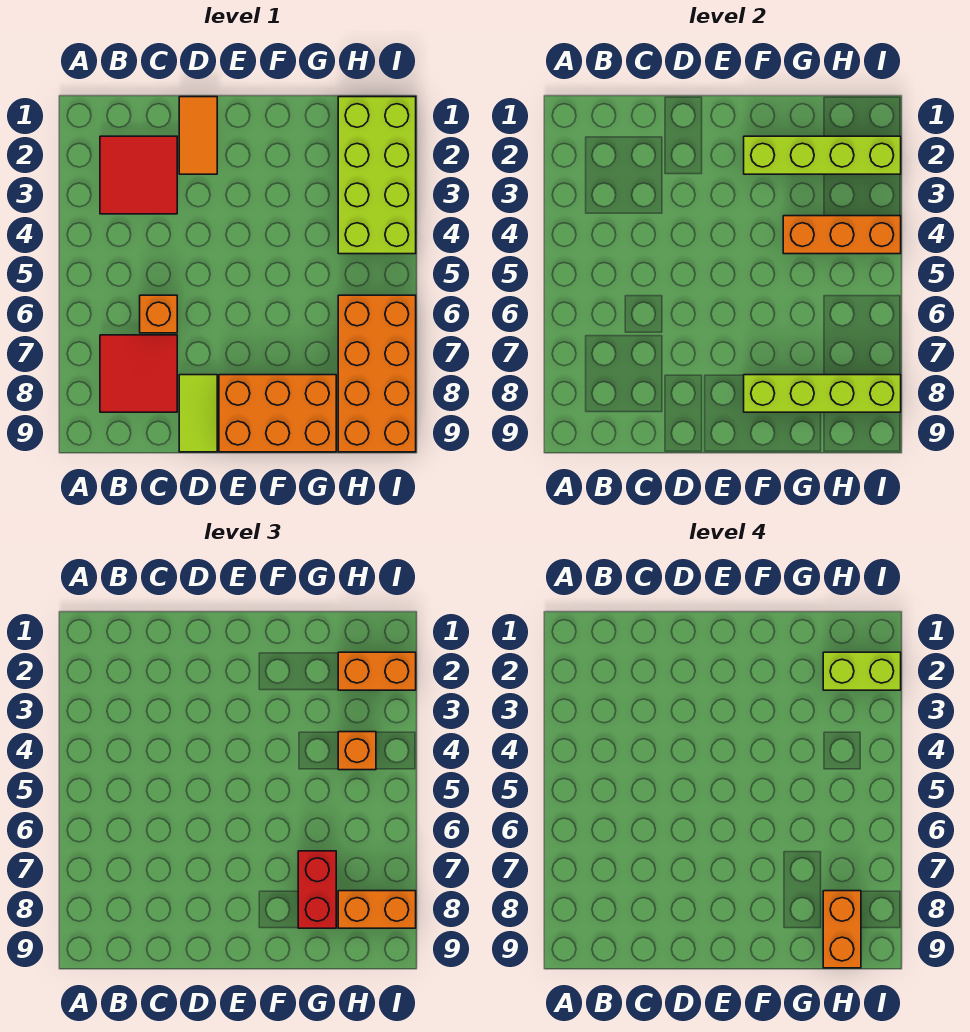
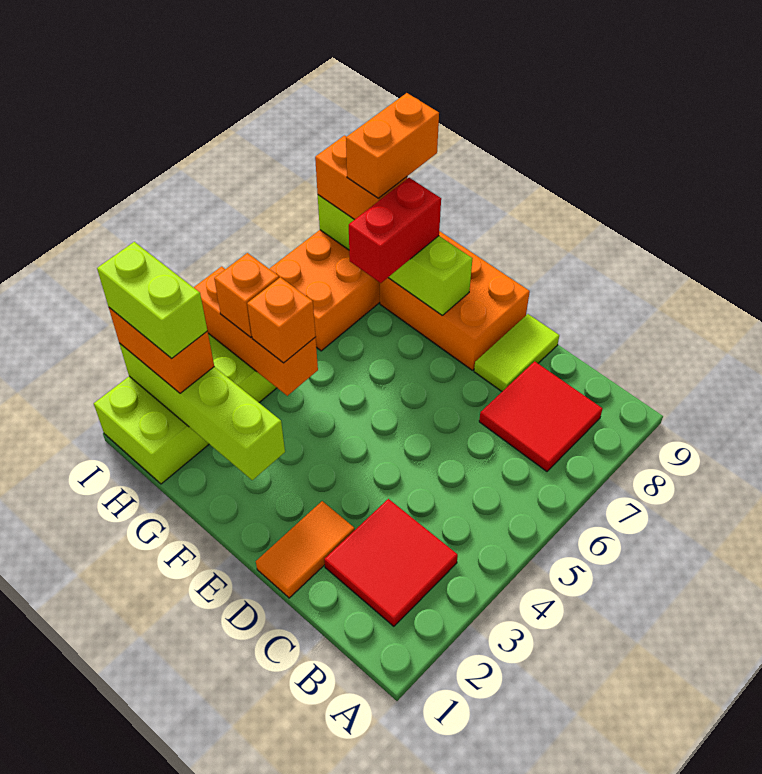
orange 1x1 brick [140,295,177,333] -> orange 1x1 brick moved to [247,277,316,363]

